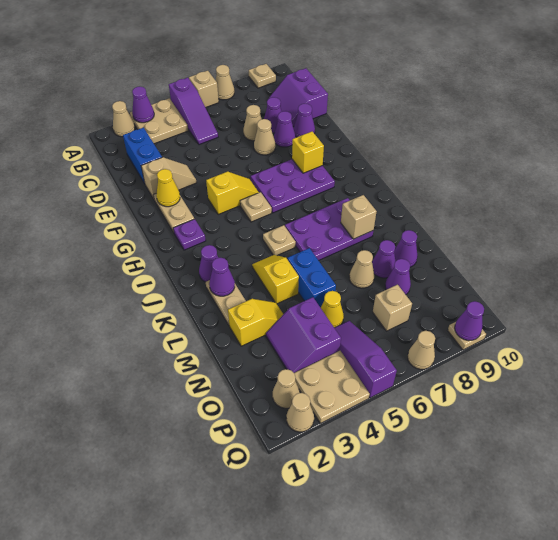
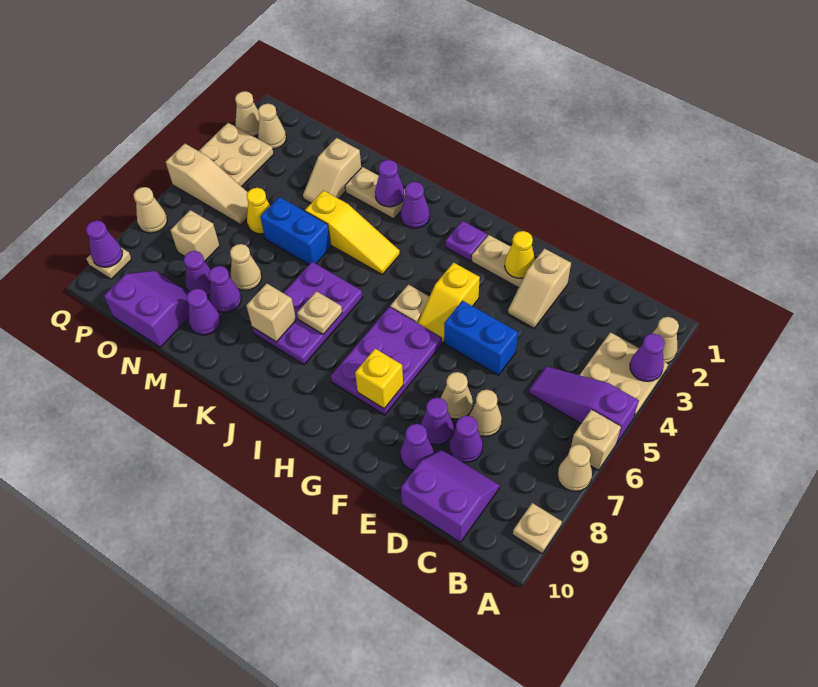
blue 1x2 brick [123,128,162,183] -> blue 1x2 brick moved to [444,301,518,375]
tan 1x1 plate [263,225,296,256] -> tan 1x1 plate moved to [297,291,342,334]
yellow 1x2 slope [252,255,299,304] -> yellow 1x3 slope [305,190,400,274]
yellow 1x2 slope [228,299,283,346] -> tan 1x2 slope [303,138,361,203]
purple 2x2 slope [266,297,341,373] -> purple 2x2 slope moved to [104,271,189,347]
purple 1x3 slope [335,321,397,398] -> tan 1x3 slope [166,144,248,224]

